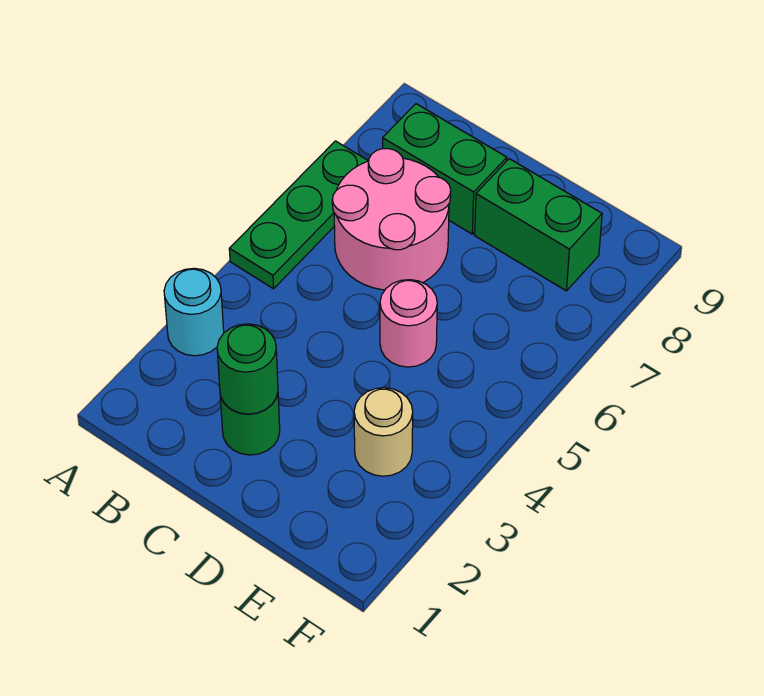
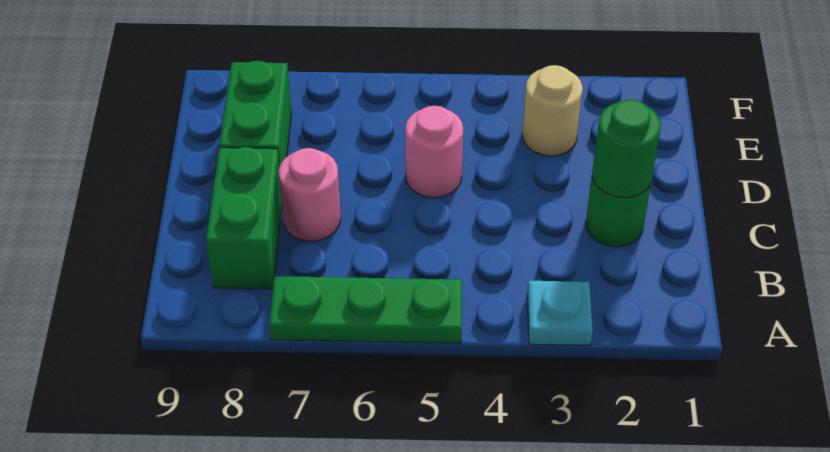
cyan 1x1 round brick [164,268,224,356] -> cyan 1x1 plate [527,281,593,345]
pink 2x2 round brick [332,149,451,290] -> pink 1x1 round brick [279,148,341,241]

